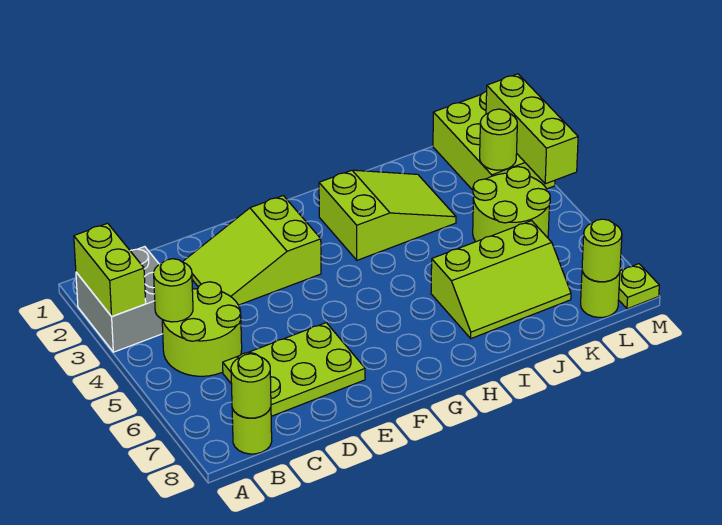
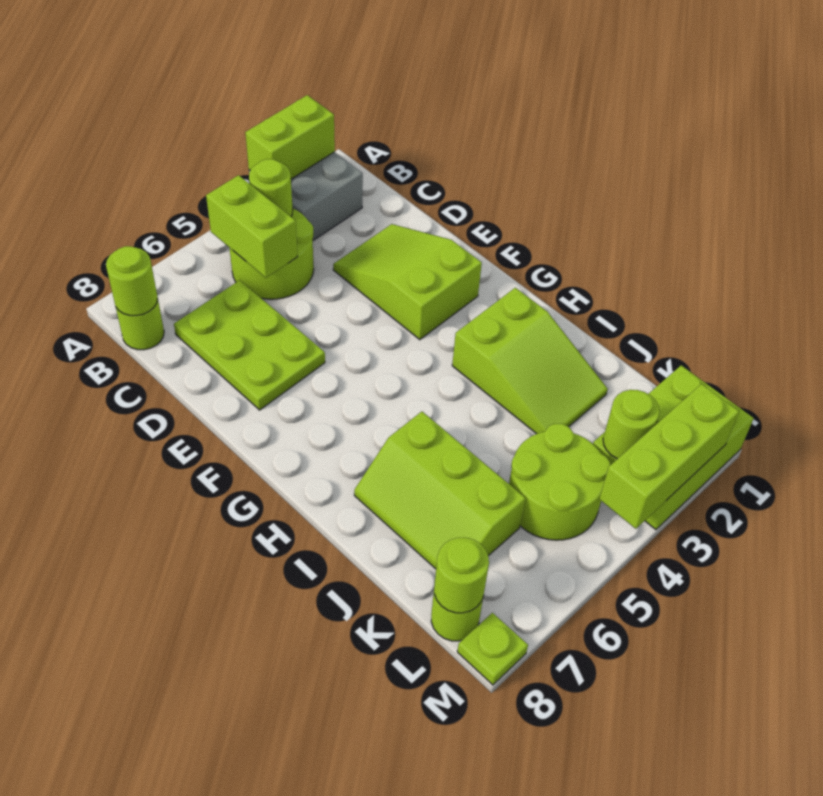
none -> lime 1x2 brick [206,175,297,278]

